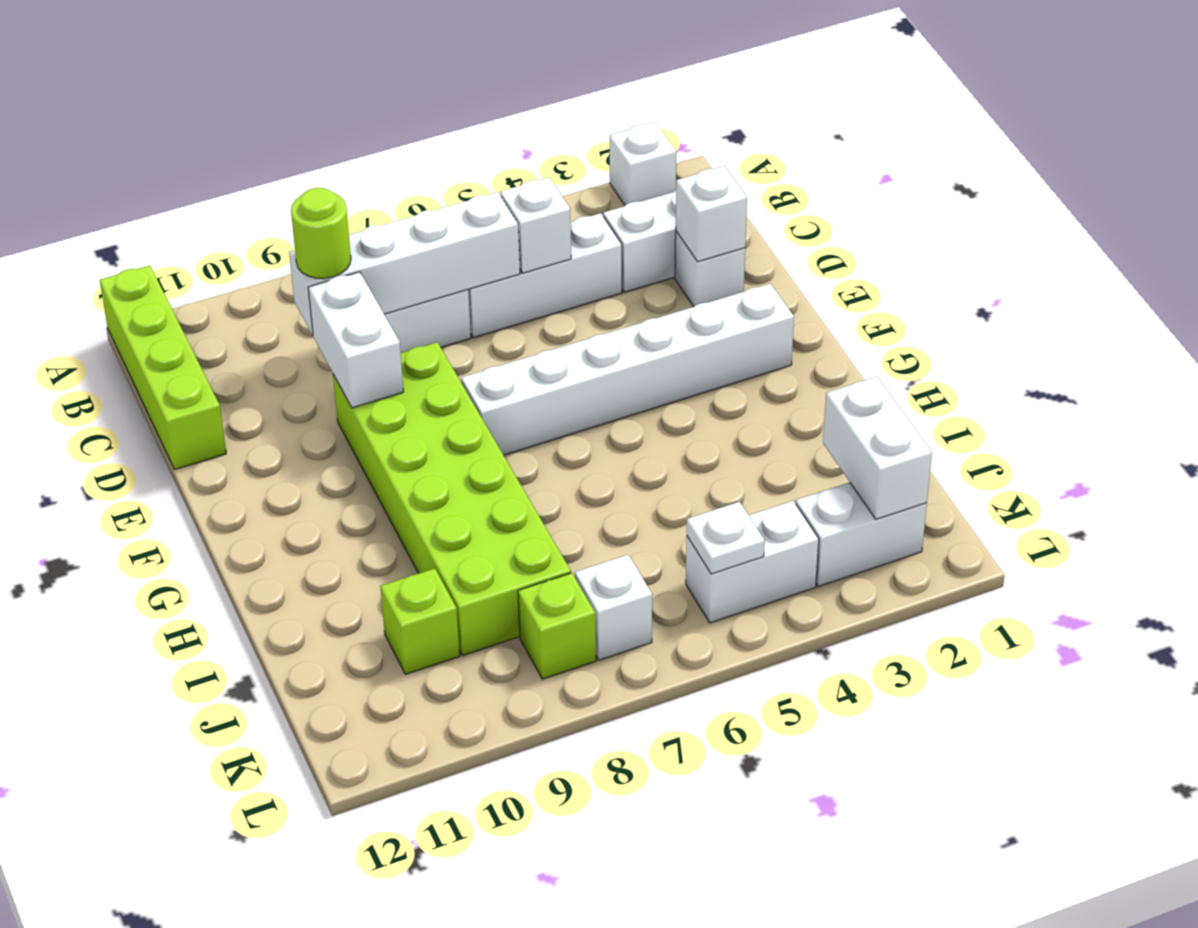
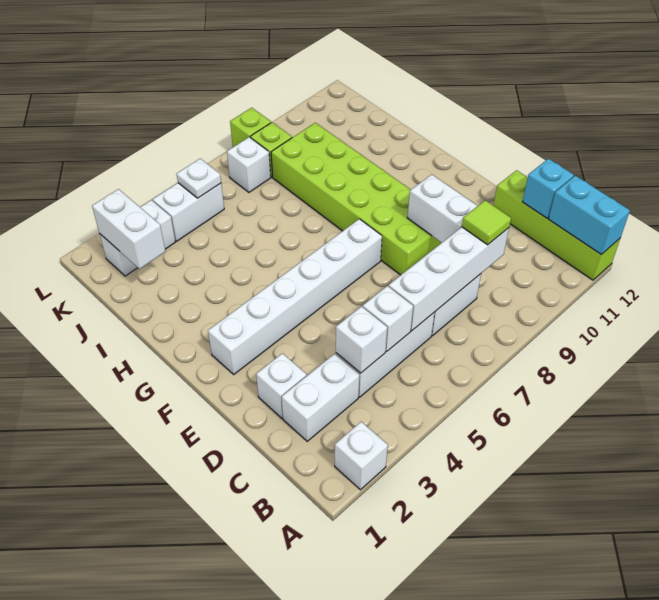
none -> cyan 1x2 brick [549,176,630,255]
lime 1x1 round brick [291,188,351,279] -> lime 1x1 tile [462,200,511,245]
none -> cyan 1x1 brick [523,159,574,218]
white 1x1 brick [676,166,747,262] -> white 1x1 brick moved to [336,306,387,373]
lime 1x1 brick [380,568,460,674] -> lime 1x1 brick moved to [230,108,271,147]

